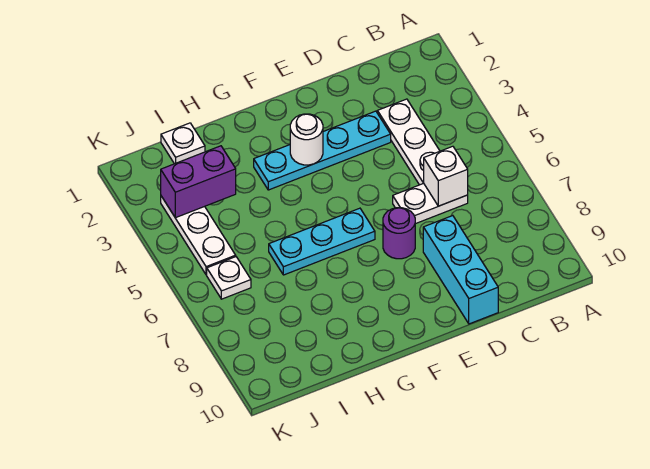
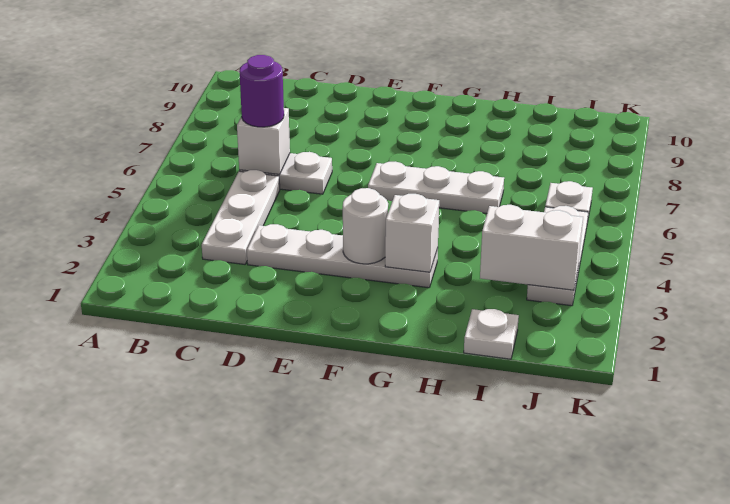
cyan 1x4 plate [254,111,391,190] -> white 1x4 plate [247,224,438,288]
cyan 1x3 brick [423,216,498,324] -> none
purple 1x1 round brick [383,208,415,259] -> purple 1x1 round brick moved to [240,55,284,127]
cyan 1x3 plate [269,208,375,275] -> white 1x3 plate [368,162,504,213]
none -> white 1x1 brick [385,194,439,272]
purple 1x2 brick [161,146,236,218] -> white 1x2 brick [480,205,583,290]

